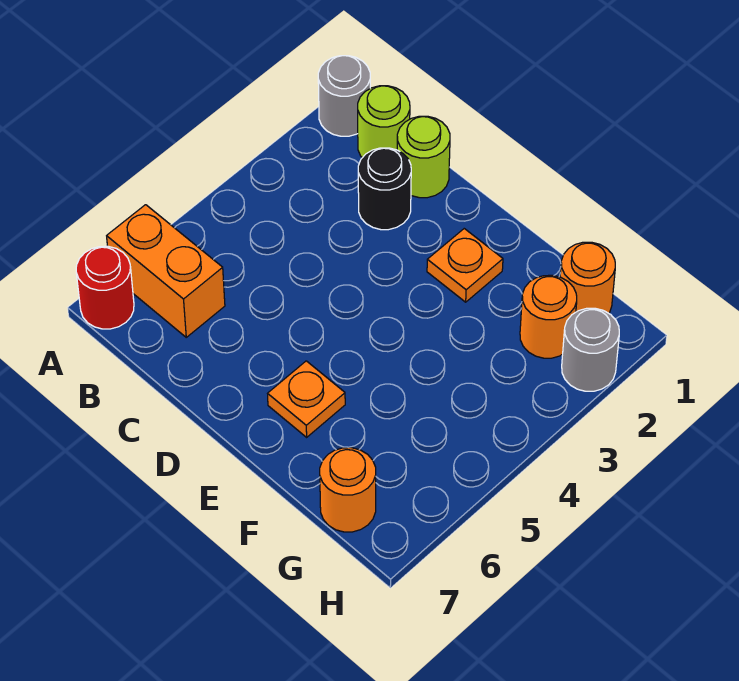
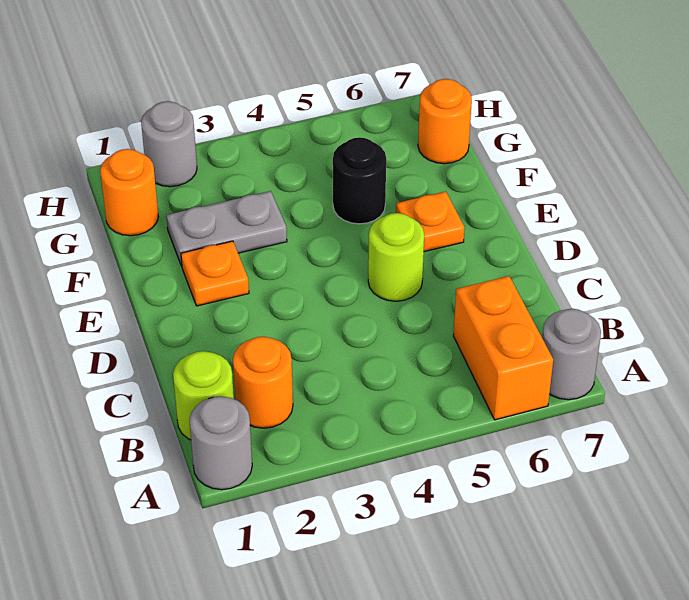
red 1x1 round brick [76,246,134,329] -> grey 1x1 round brick [542,309,601,400]
lime 1x1 round brick [397,116,450,198] -> lime 1x1 round brick moved to [368,213,424,301]
black 1x1 round brick [358,148,411,230] -> black 1x1 round brick moved to [333,138,386,224]
none -> grey 1x2 plate [166,191,287,266]
orange 1x1 round brick [520,275,577,358] -> orange 1x1 round brick moved to [233,337,293,428]

